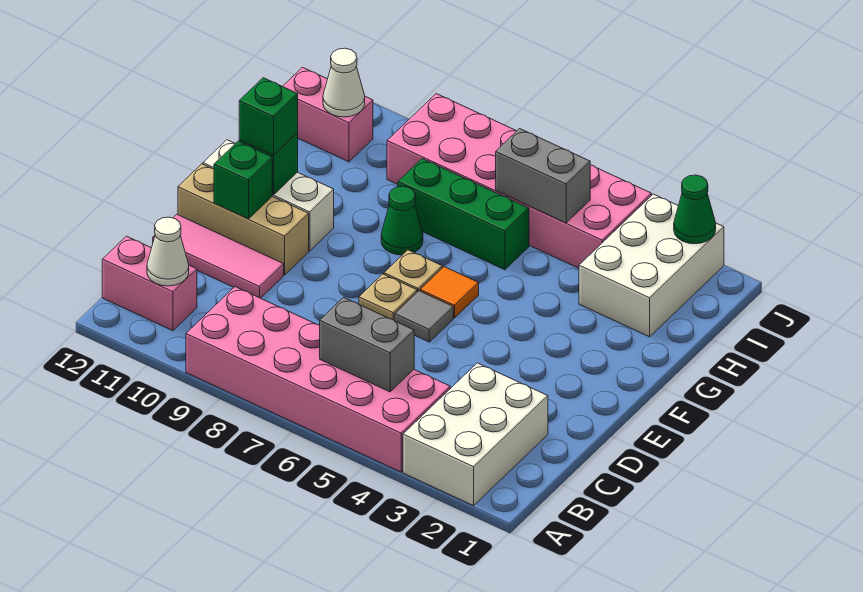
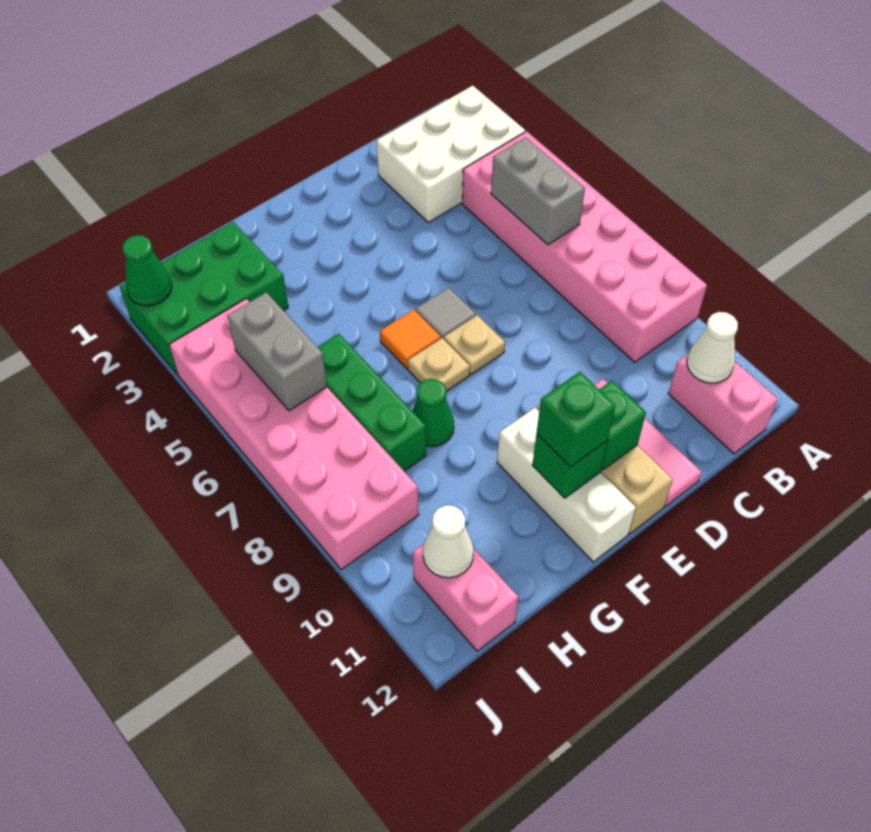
white 2x3 brick [579,194,724,337] -> green 2x3 brick [120,222,288,375]

